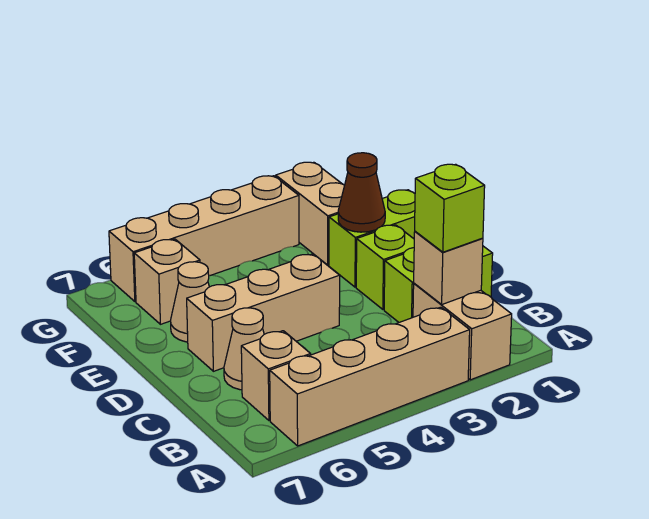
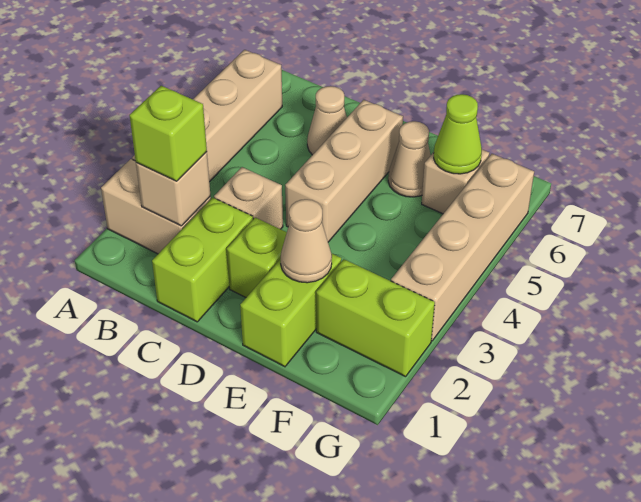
tan 1x1 brick [241,331,311,420] -> tan 1x1 brick moved to [214,167,283,229]
brown 1x1 cone [338,153,385,232] -> tan 1x1 cone [281,199,332,283]
tan 1x2 brick [276,162,345,265] -> lime 1x2 brick [316,259,435,377]
none -> lime 1x1 cone [434,94,482,174]

